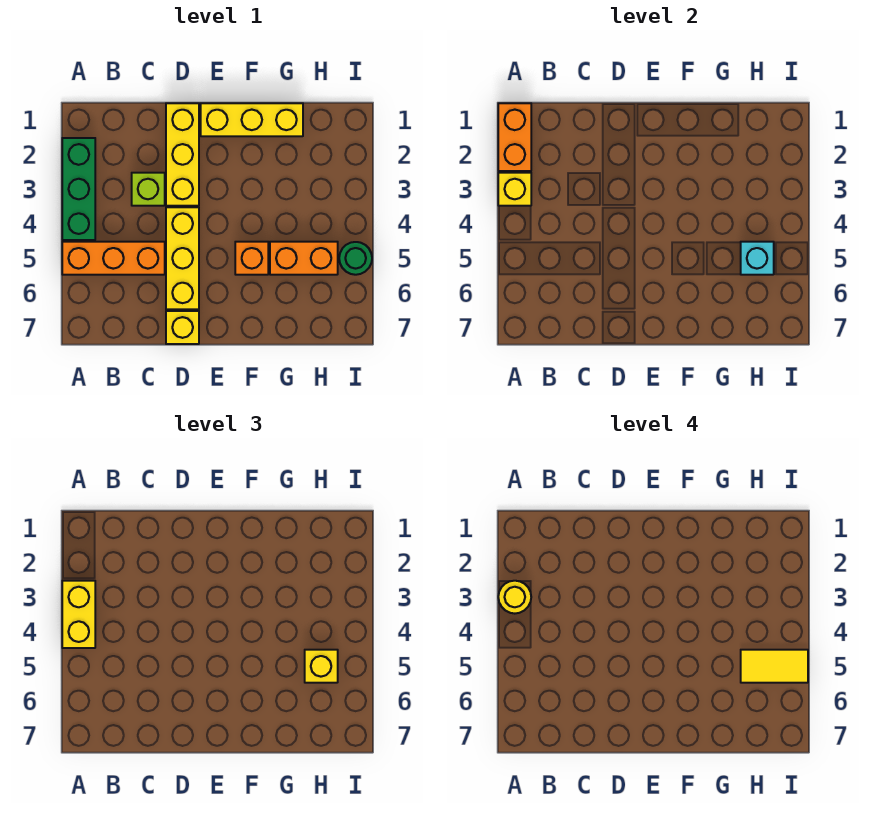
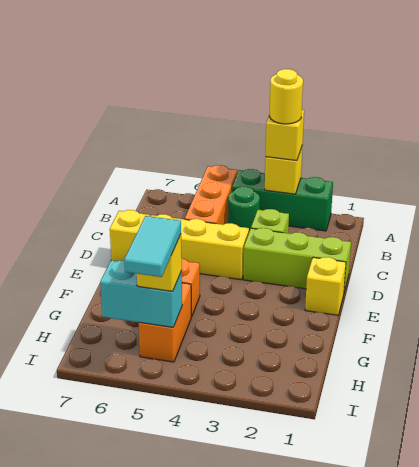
orange 1x2 brick [498,103,531,171] -> none
yellow 1x2 brick [62,581,95,648] -> yellow 1x1 brick [266,110,304,161]
yellow 1x3 brick [166,103,199,206] -> lime 1x3 brick [243,228,351,292]
yellow 1x3 brick [201,103,303,136] -> yellow 1x1 brick [305,257,346,315]
cyan 1x1 brick [741,242,774,275] -> cyan 1x2 brick [100,260,182,327]
yellow 1x2 tile [741,650,808,683] -> cyan 1x2 tile [124,216,181,277]
green 1x1 round brick [339,242,372,275] -> green 1x1 round brick moved to [228,187,260,232]

